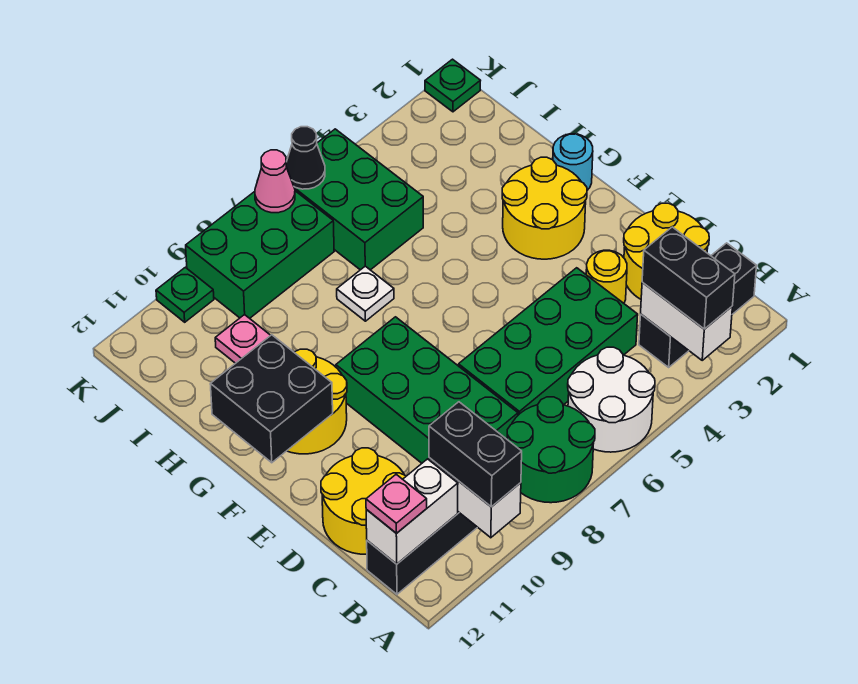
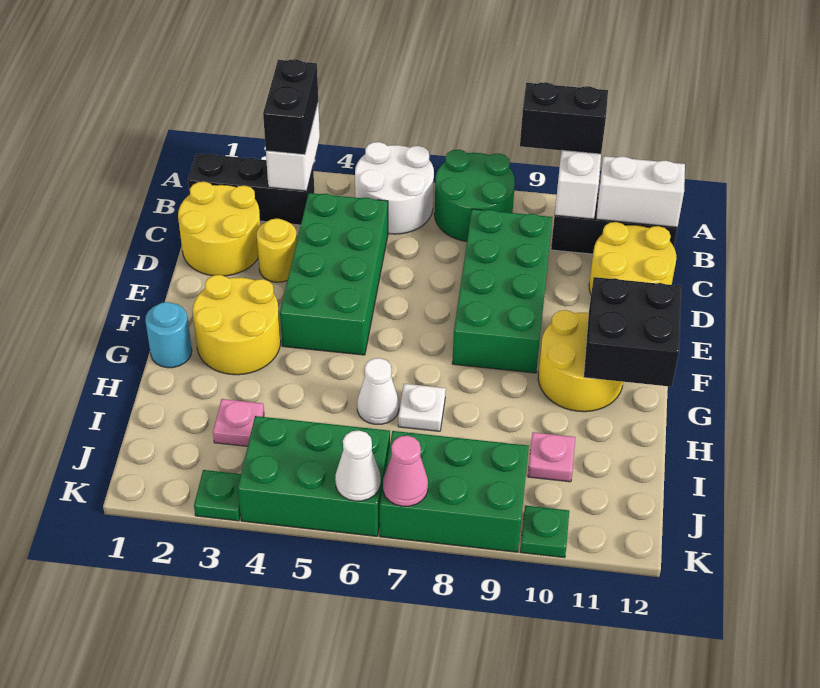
black 1x2 brick [429,402,522,507] -> black 1x2 brick turned to [520,82,608,154]
pink 1x1 plate [366,474,427,533] -> pink 1x1 plate moved to [213,399,264,446]
green 2x4 brick [459,268,638,415] -> green 2x4 brick turned to [280,193,388,355]
none -> white 1x1 cone [357,358,399,424]
green 2x3 brick [294,129,423,270] -> green 2x3 brick turned to [238,416,390,536]
green 1x1 plate [425,59,480,112] -> green 1x1 plate moved to [194,470,241,521]
black 1x1 cone [286,127,325,189] -> white 1x1 cone [335,430,381,501]

